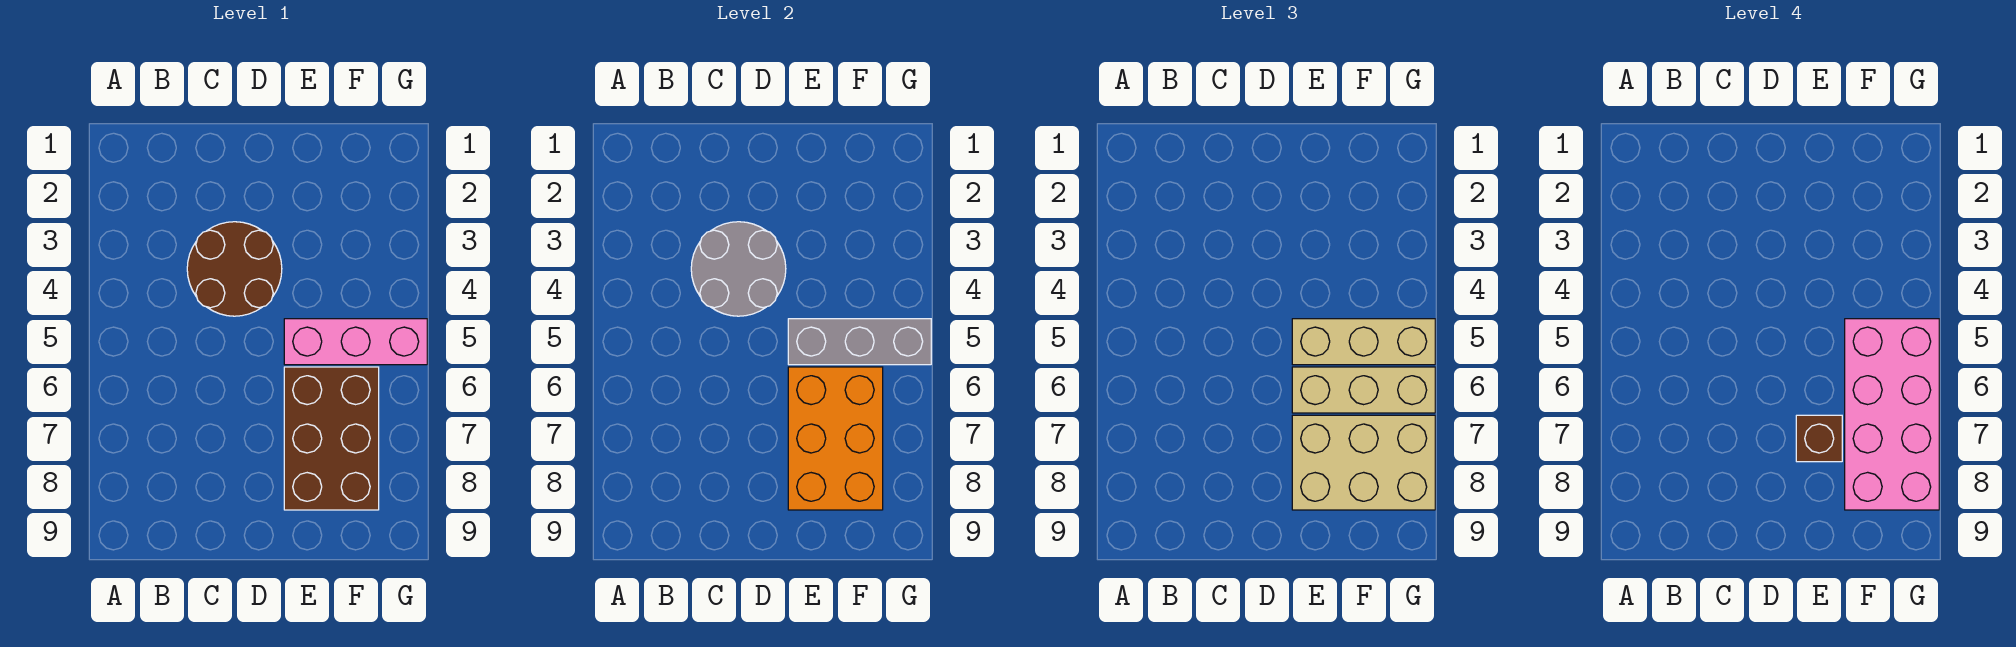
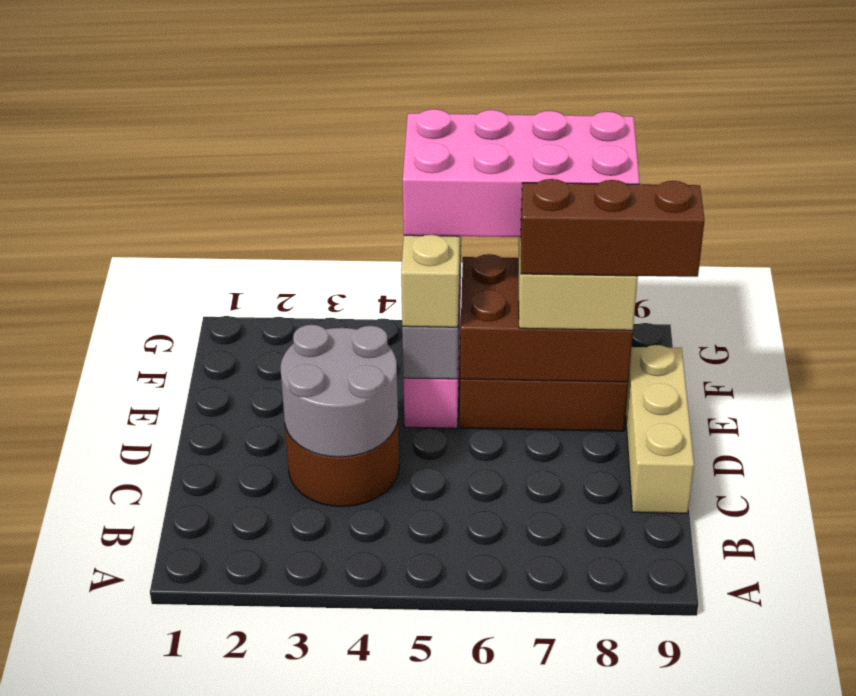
orange 2x3 brick [788,367,883,510] -> brown 2x3 brick [460,254,633,382]
tan 1x3 brick [1292,367,1435,413] -> tan 1x3 brick moved to [626,345,694,513]
brown 1x1 brick [1796,415,1842,462] -> brown 1x3 brick [521,179,705,277]

